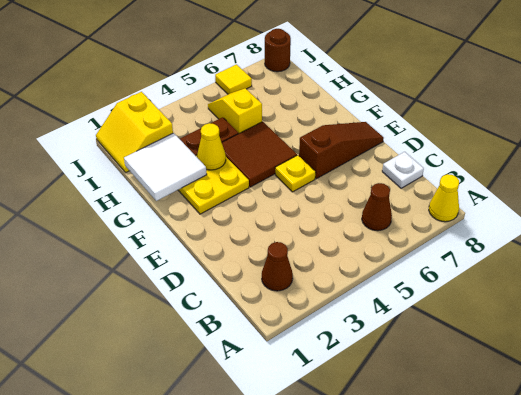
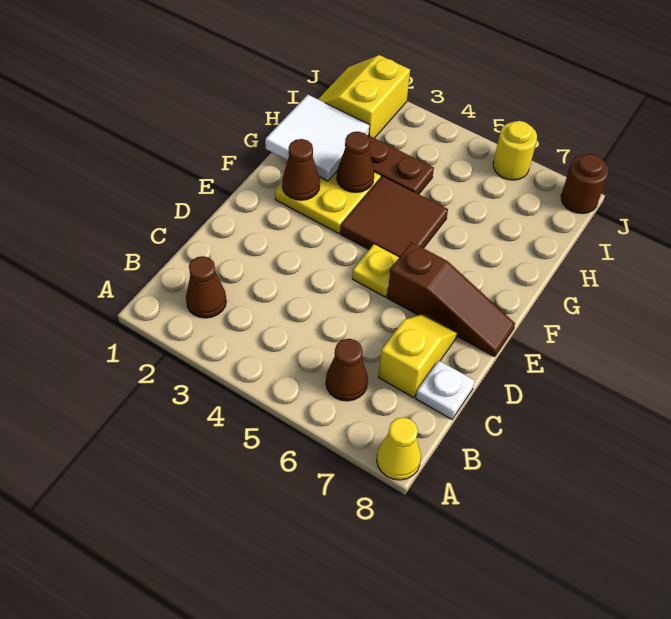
none -> brown 1x1 cone [282,139,320,200]
yellow 1x1 cone [197,123,226,170] -> brown 1x1 cone [337,131,374,192]
yellow 1x2 slope [208,88,262,133] -> yellow 1x2 slope moved to [378,314,457,398]
yellow 1x1 tile [215,65,252,94] -> yellow 1x1 round brick [493,121,537,180]

